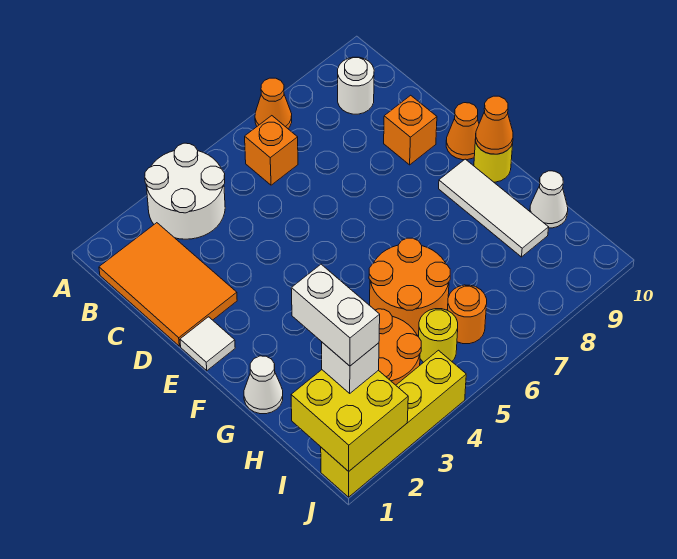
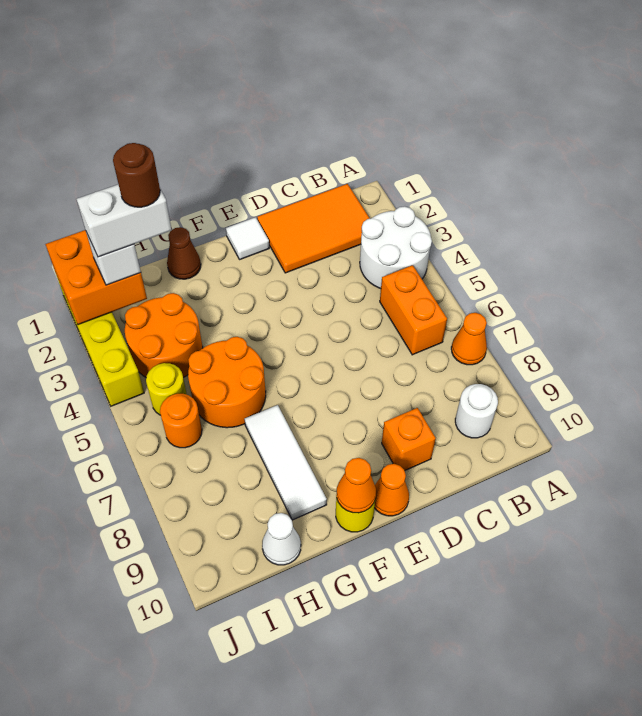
orange 1x1 brick [245,116,298,185] -> orange 1x2 brick [380,265,447,355]
white 1x3 tile [439,159,549,257] -> white 1x3 tile turned to [244,405,327,520]
white 1x1 cone [244,356,283,414] -> brown 1x1 cone [167,227,201,279]
none -> brown 1x1 round brick [113,143,160,207]
yellow 2x2 brick [291,370,408,471] -> orange 2x2 brick [45,230,147,325]

